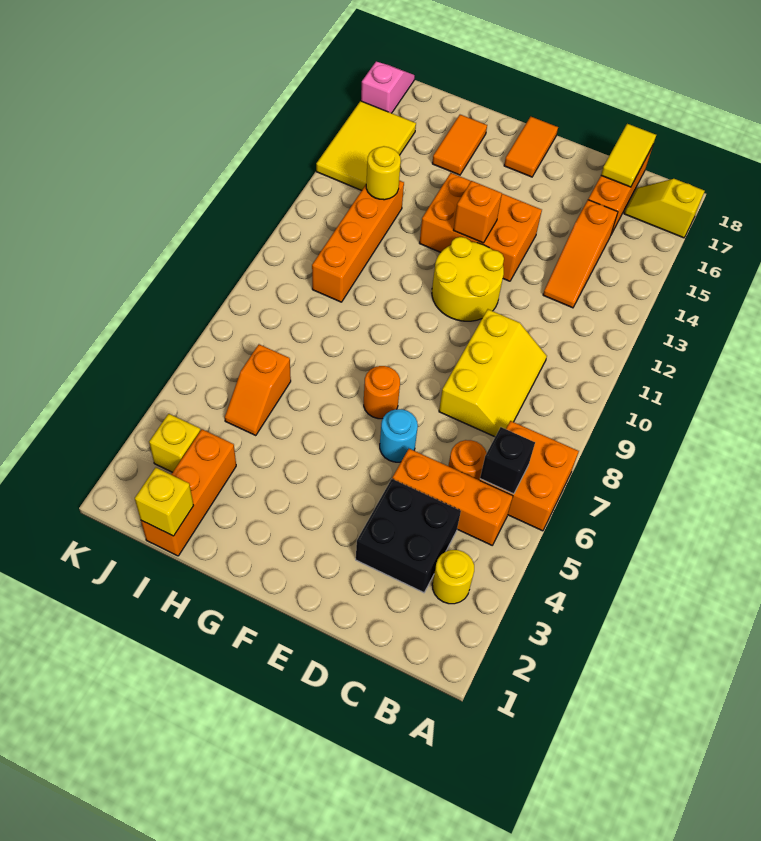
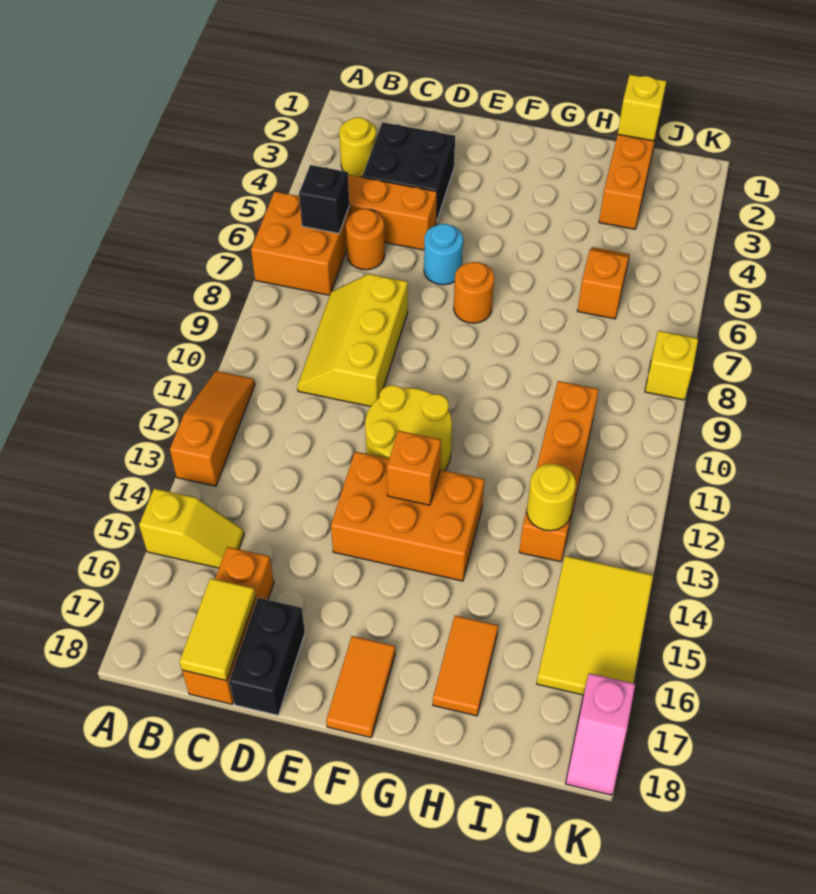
yellow 1x2 slope [624,179,704,238] -> yellow 1x2 slope moved to [139,489,244,568]
orange 1x3 slope [543,200,618,308] -> orange 1x3 slope moved to [170,371,255,486]
none -> black 1x2 brick [229,598,305,715]
yellow 1x1 brick [149,414,201,472] -> yellow 1x1 brick moved to [645,331,698,400]

